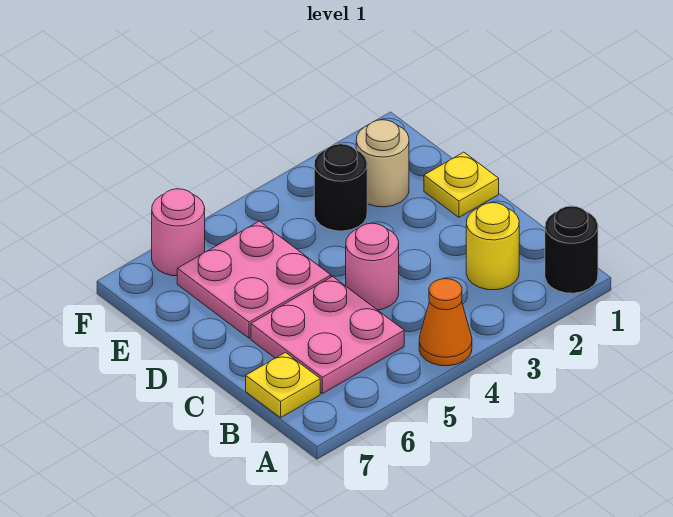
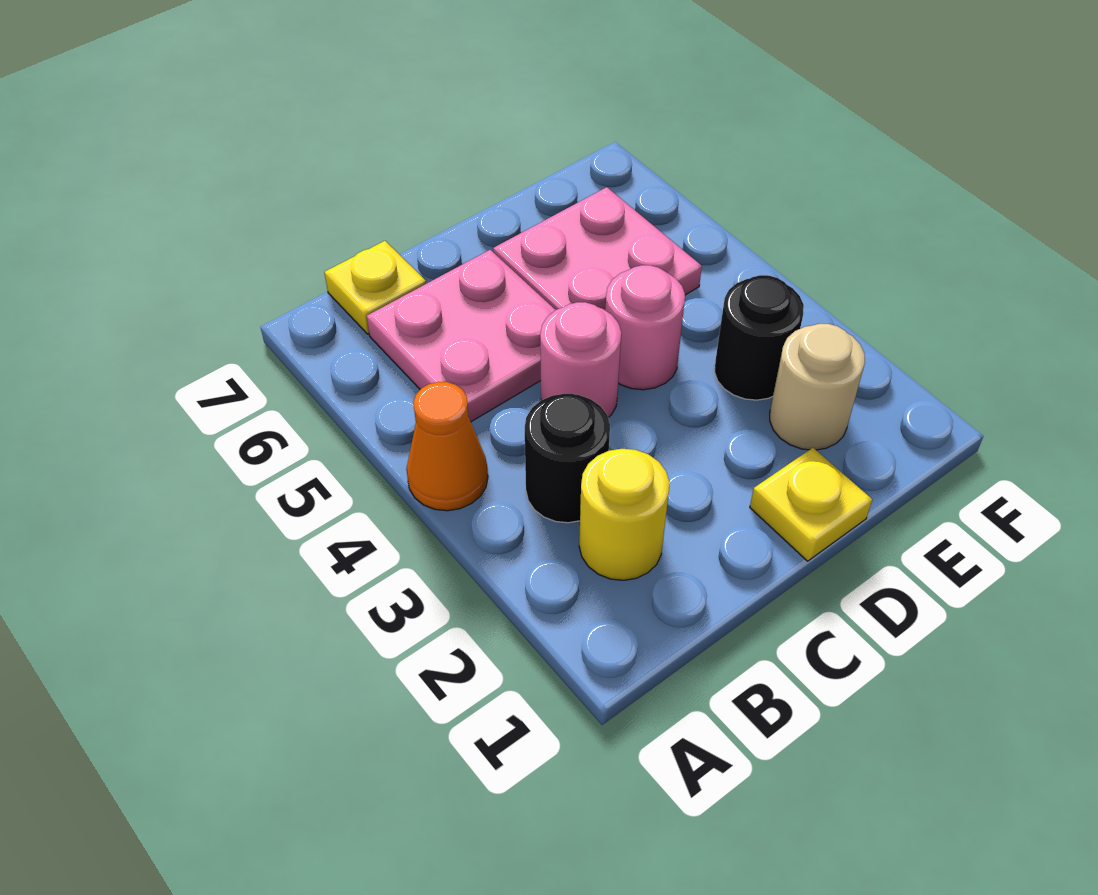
black 1x1 round brick [545,206,598,293] -> black 1x1 round brick moved to [525,394,610,523]
pink 1x1 round brick [152,189,205,276] -> pink 1x1 round brick moved to [605,265,685,390]

